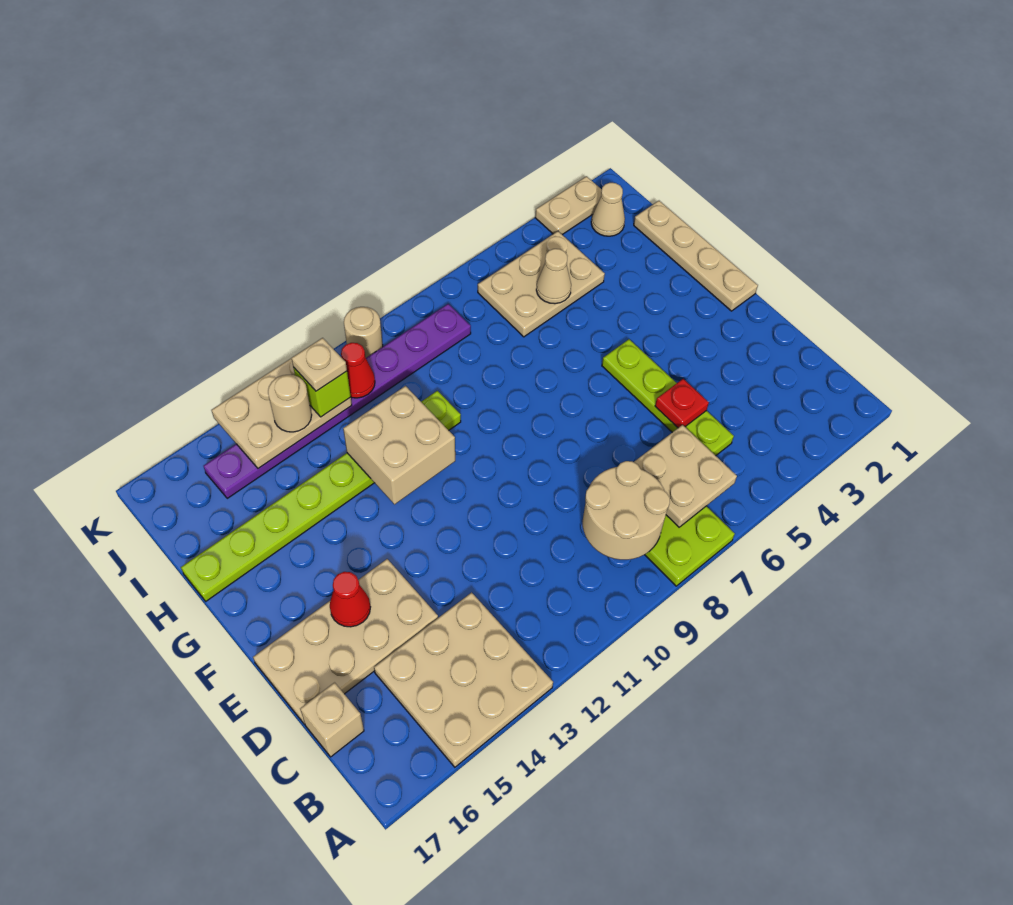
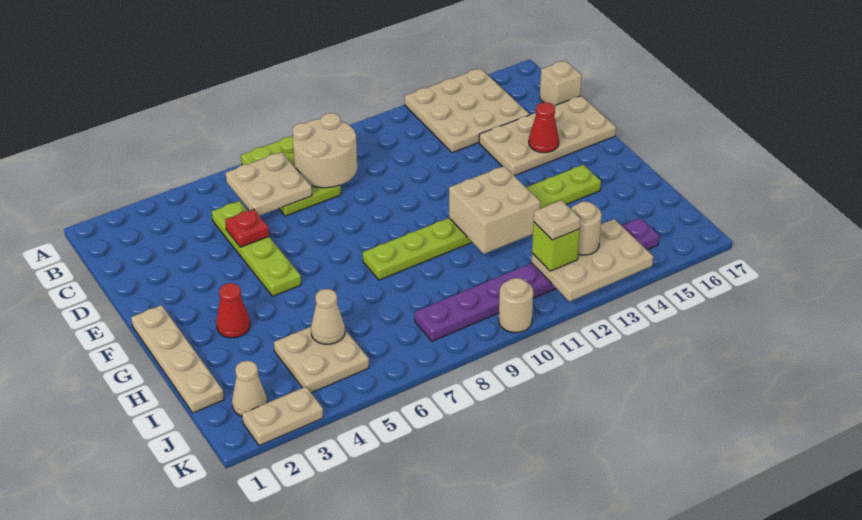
lime 1x8 plate [181,391,461,601] -> lime 1x8 plate moved to [363,165,601,280]
tan 2x3 plate [478,231,605,337] -> tan 2x2 plate [274,327,369,393]
red 1x1 cone [341,343,375,398] -> red 1x1 cone moved to [216,283,250,338]

